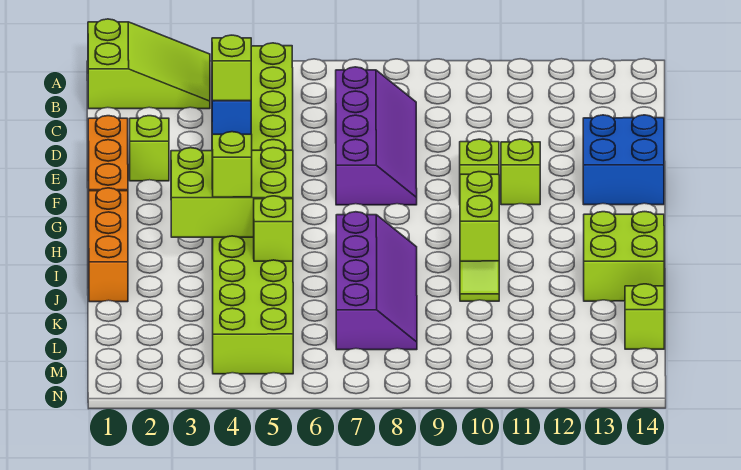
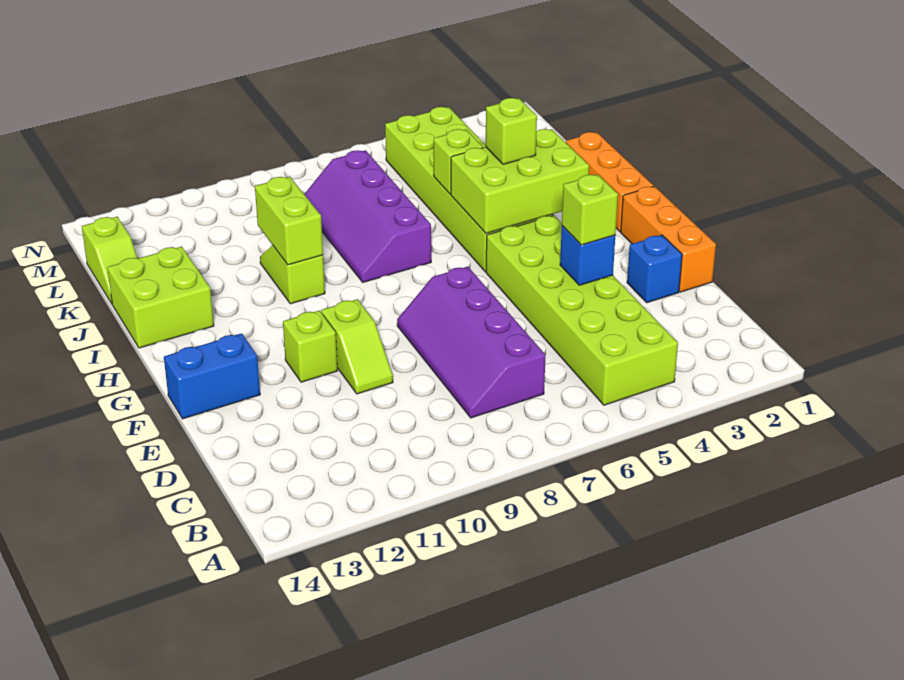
lime 2x3 slope [88,19,210,109] -> none
lime 1x1 brick [130,116,169,181] -> blue 1x1 brick [627,235,682,303]
blue 2x2 brick [583,115,664,205] -> blue 1x2 brick [164,333,260,419]

